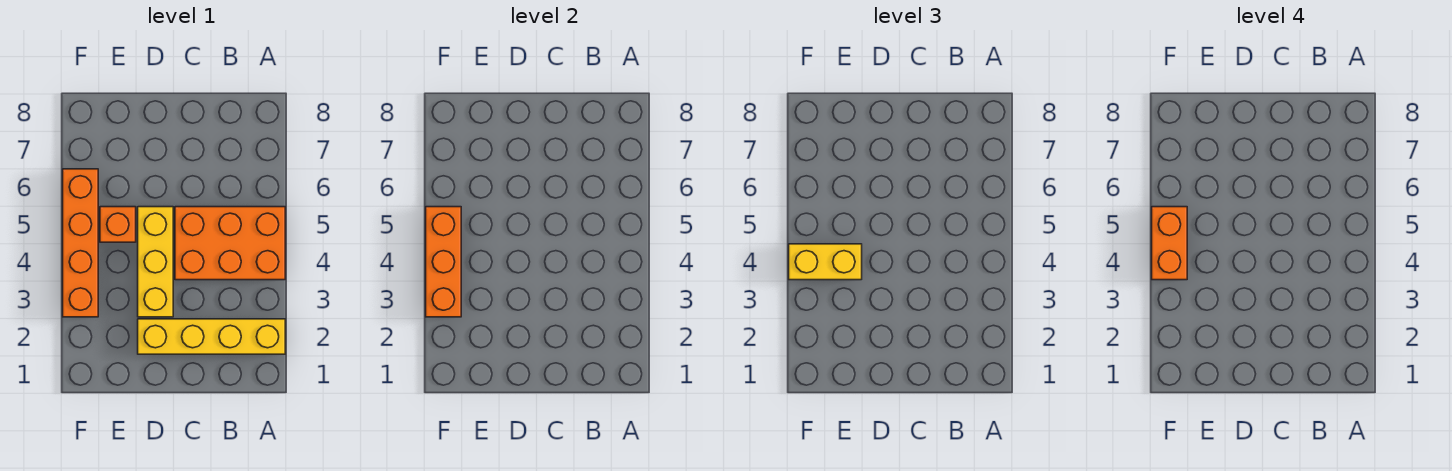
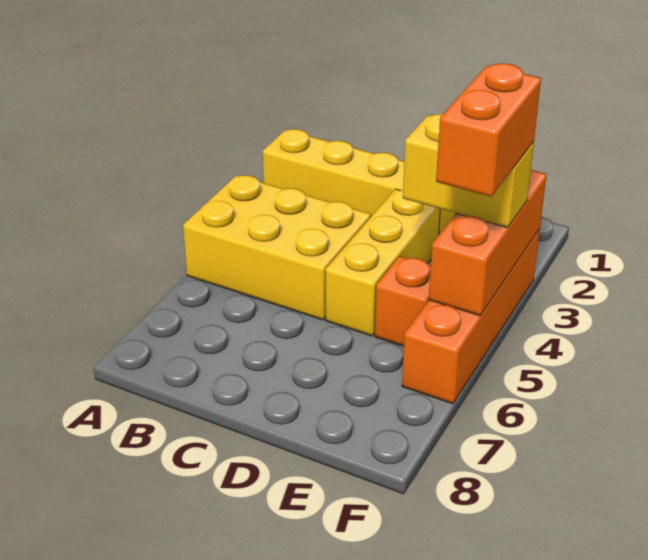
orange 2x3 brick [175,207,285,280] -> yellow 2x3 brick [183,175,371,320]

